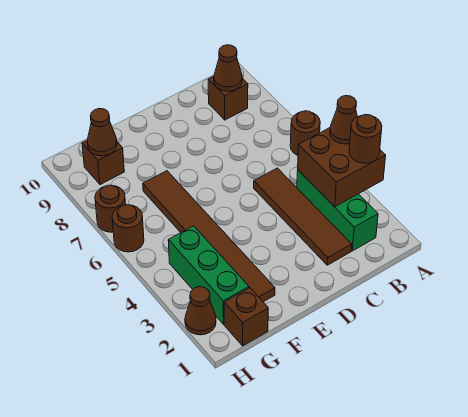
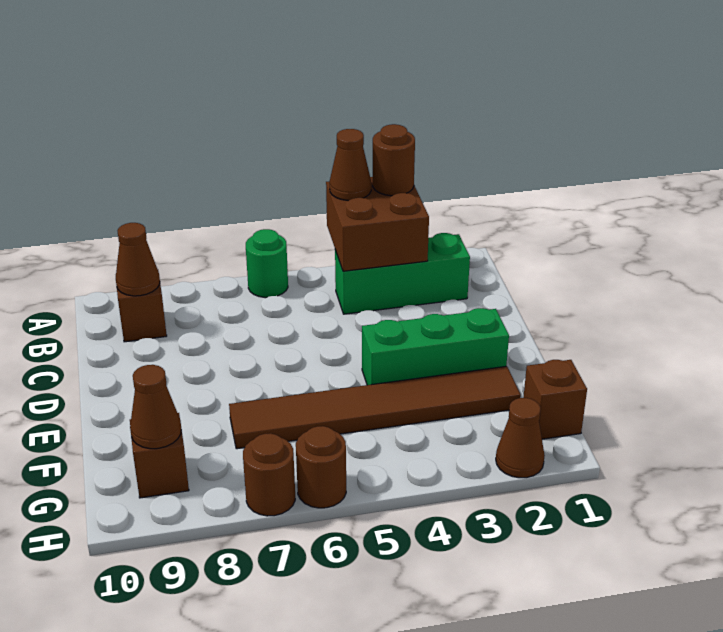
brown 1x1 round brick [290,111,320,155] -> green 1x1 round brick [246,229,288,298]
brown 1x4 tile [254,168,352,265] -> none
green 1x3 brick [168,226,249,324] -> green 1x3 brick moved to [362,308,509,385]

